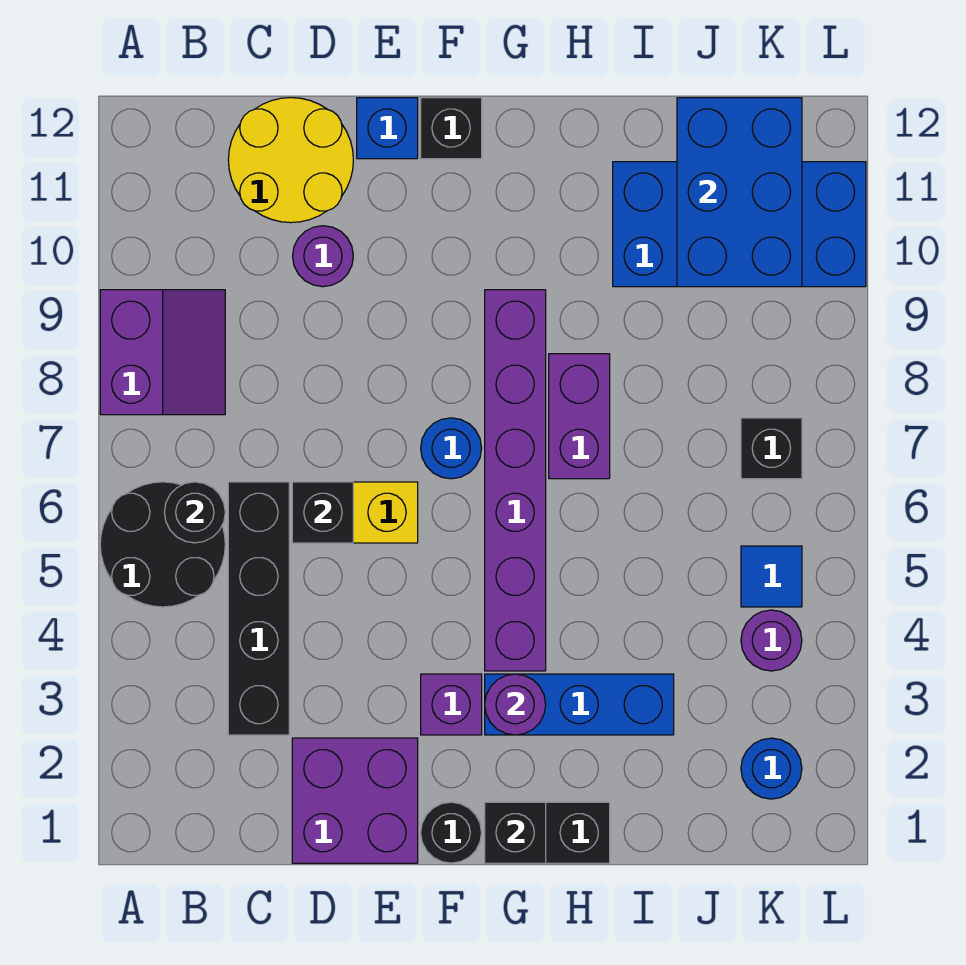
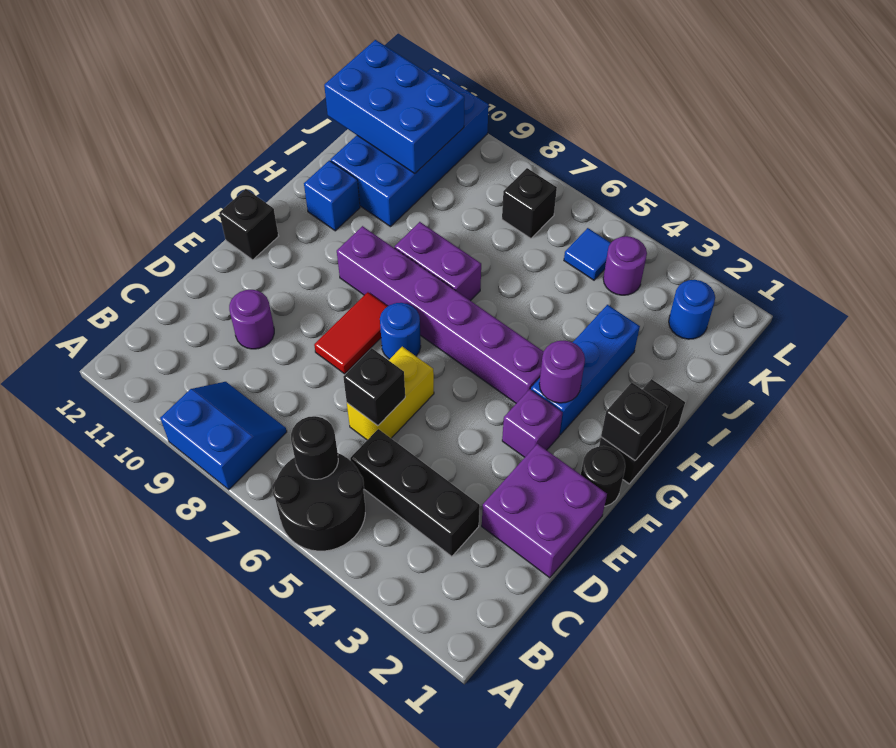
purple 2x2 slope [100,290,225,415] -> blue 2x2 slope [160,382,287,490]
black 1x4 brick [228,482,289,735] -> black 1x3 brick [350,429,480,557]
yellow 2x2 round brick [228,98,353,223] -> none
none -> red 1x2 tile [314,292,388,374]
blue 1x1 brick [357,98,418,159] -> blue 1x1 brick moved to [304,160,360,231]

